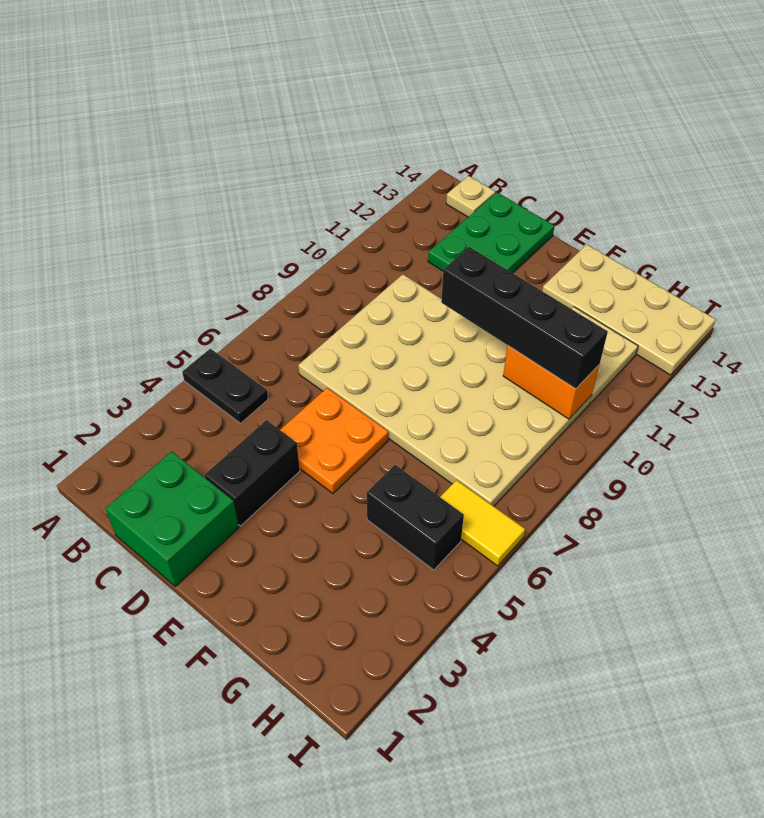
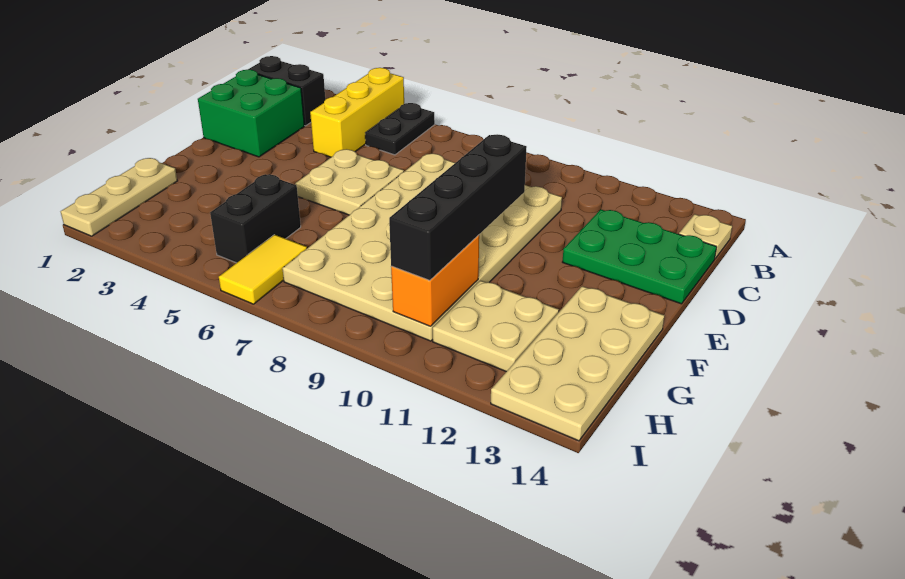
none -> yellow 1x3 brick [310,68,404,157]
black 1x2 brick [205,420,300,526] -> black 1x2 brick moved to [248,56,325,126]
orange 2x2 plate [280,388,388,493] -> tan 2x2 plate [295,149,404,215]
none -> tan 1x3 plate [61,158,177,236]

